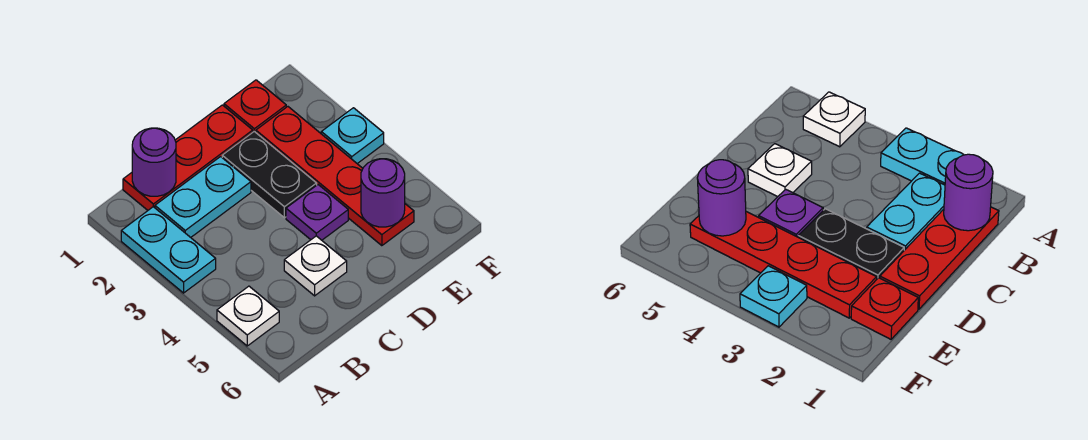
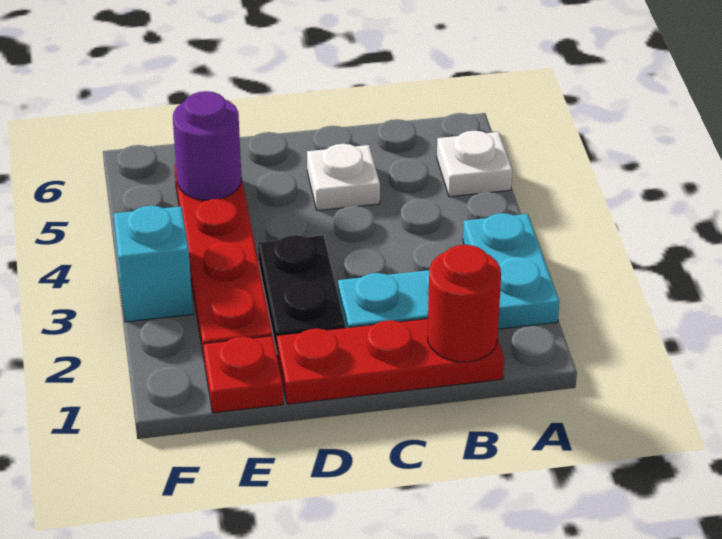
purple 1x1 round brick [132,128,176,196] -> red 1x1 round brick [428,245,501,362]
purple 1x1 plate [286,185,348,240] -> none
cyan 1x1 plate [321,108,384,164] -> cyan 1x1 brick [114,206,193,322]

